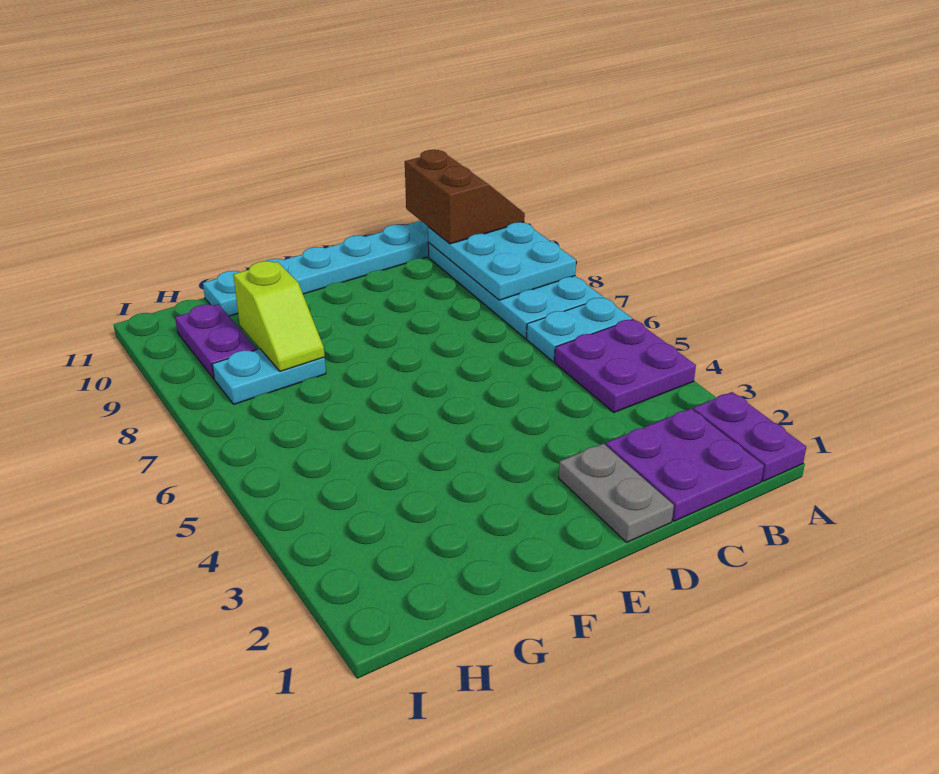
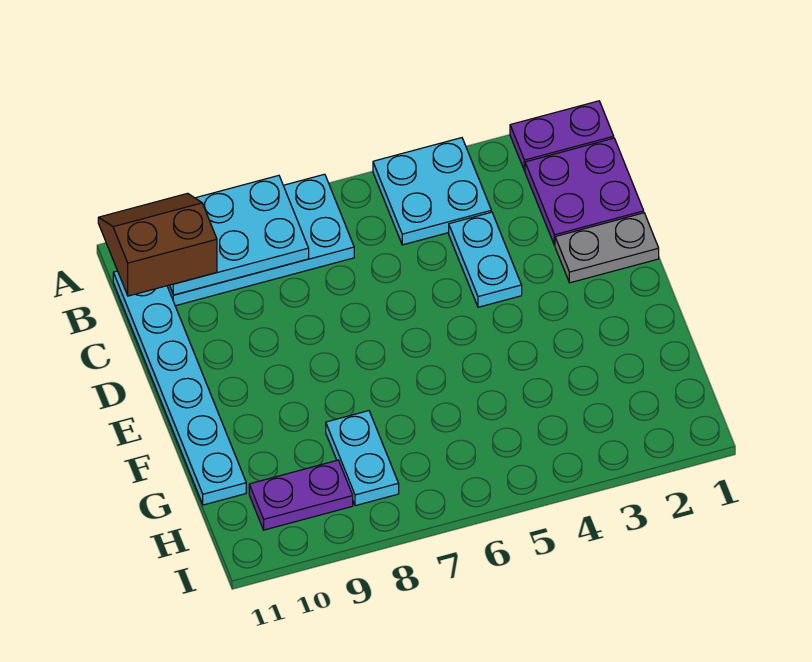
purple 2x2 plate [555,319,696,412] -> cyan 2x2 plate [373,138,491,245]
cyan 1x2 plate [527,298,632,362] -> cyan 1x2 plate moved to [449,212,522,307]
lime 1x2 slope [233,261,325,371] -> none

